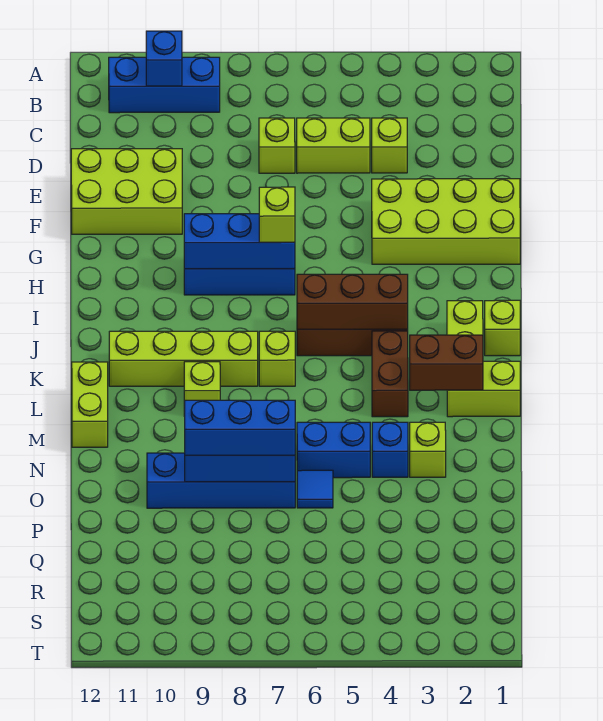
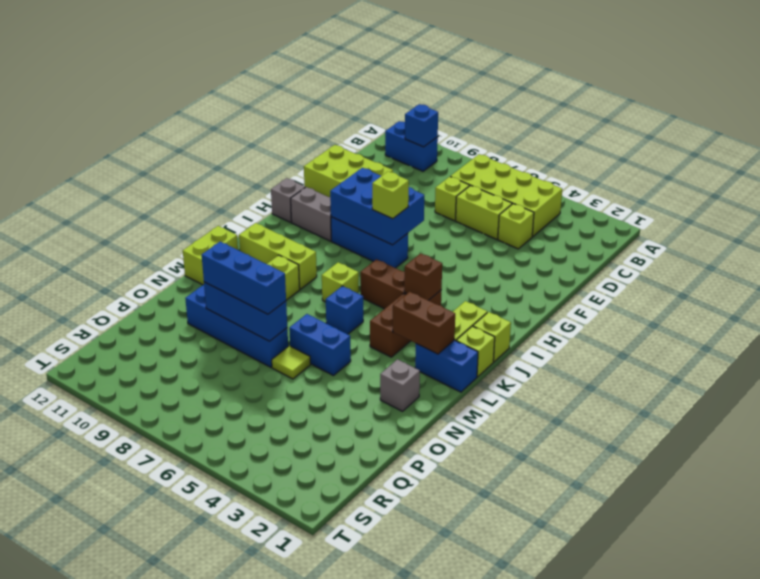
blue 1x3 brick [109,57,220,113] -> blue 1x2 brick [385,121,438,171]
lime 2x4 brick [372,179,520,264] -> lime 2x4 brick moved to [450,154,562,237]
blue 1x3 brick [184,214,295,269] -> blue 2x3 brick [330,168,424,245]
none -> grey 1x2 brick [291,187,331,241]
none -> grey 1x1 brick [271,178,305,222]
brown 1x3 brick [297,274,408,329] -> brown 1x1 brick [404,253,442,300]
lime 1x4 brick [109,331,258,386] -> lime 1x3 brick [239,223,317,289]
lime 1x2 brick [447,361,520,417] -> blue 1x2 brick [415,340,478,392]
none -> grey 1x1 brick [380,359,420,411]
lime 1x1 brick [410,422,446,477] -> lime 1x1 brick moved to [456,326,495,377]
blue 1x1 brick [372,422,408,477] -> blue 1x1 brick moved to [326,286,363,334]
blue 1x1 tile [297,470,333,508] -> lime 1x1 tile [272,346,310,379]

